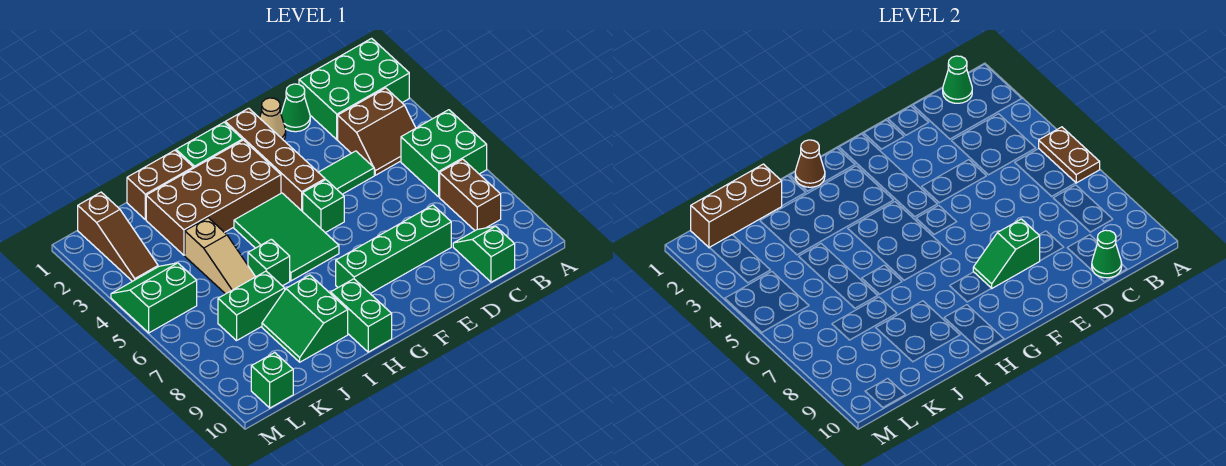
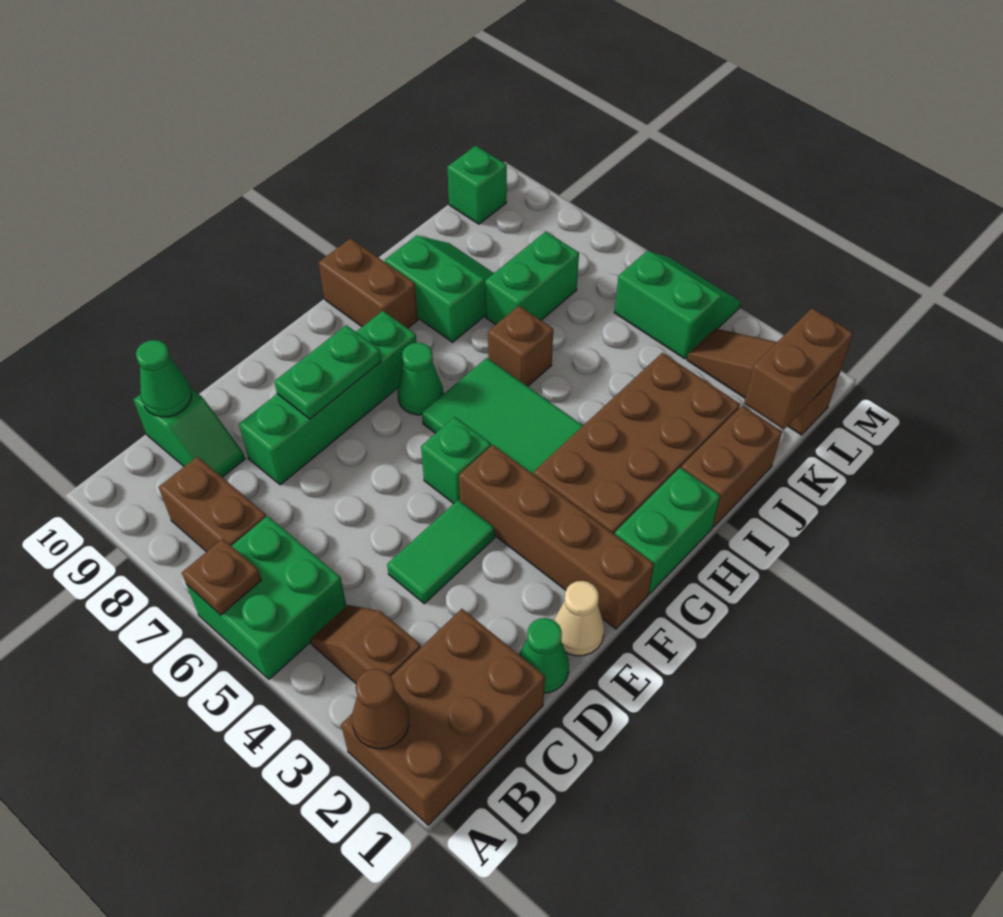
green 2x3 brick [299,38,409,140] -> brown 2x3 brick [341,609,545,825]
brown 1x2 plate [1039,127,1100,183] -> brown 1x1 plate [182,539,261,615]
green 1x1 cone [943,56,972,103] -> green 1x1 cone moved to [398,343,443,415]
brown 2x2 slope [338,88,416,175] -> brown 1x2 slope [310,605,421,683]
green 1x2 slope [973,219,1040,288] -> green 1x2 plate [274,325,381,419]
brown 1x1 cone [795,140,825,187] -> brown 1x1 cone moved to [352,669,409,749]
green 1x2 brick [331,279,392,352] -> brown 1x2 brick [319,239,418,328]
green 1x1 brick [248,239,290,286] -> brown 1x1 brick [488,306,553,386]
brown 1x3 brick [691,164,782,248] -> brown 1x2 brick [744,308,853,429]
tan 1x3 slope [185,218,255,294] -> none
green 2x2 slope [111,263,197,333] -> green 2x2 slope turned to [614,251,741,359]

